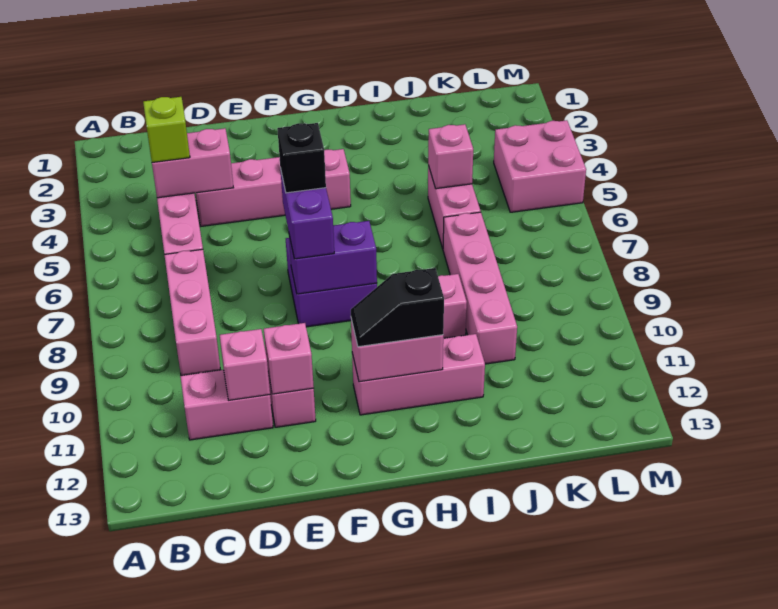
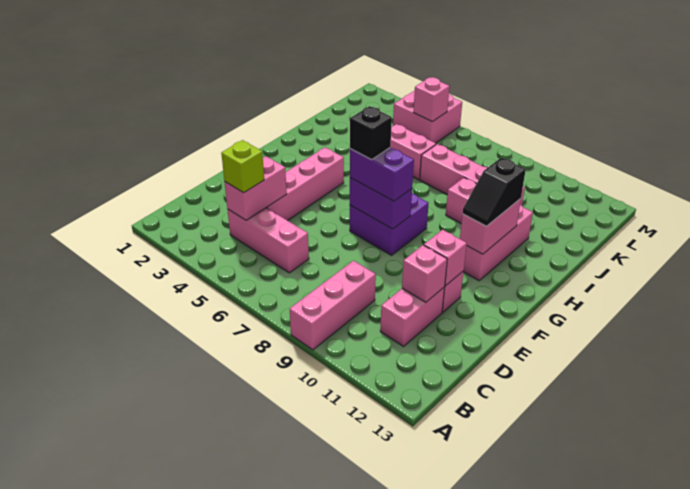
pink 1x3 brick [164,249,220,376] -> pink 1x3 brick turned to [290,261,376,350]
purple 1x2 brick [289,221,377,294] -> purple 1x2 brick turned to [350,178,412,229]
pink 1x1 brick [428,124,473,189] -> pink 1x1 brick moved to [413,77,449,122]

